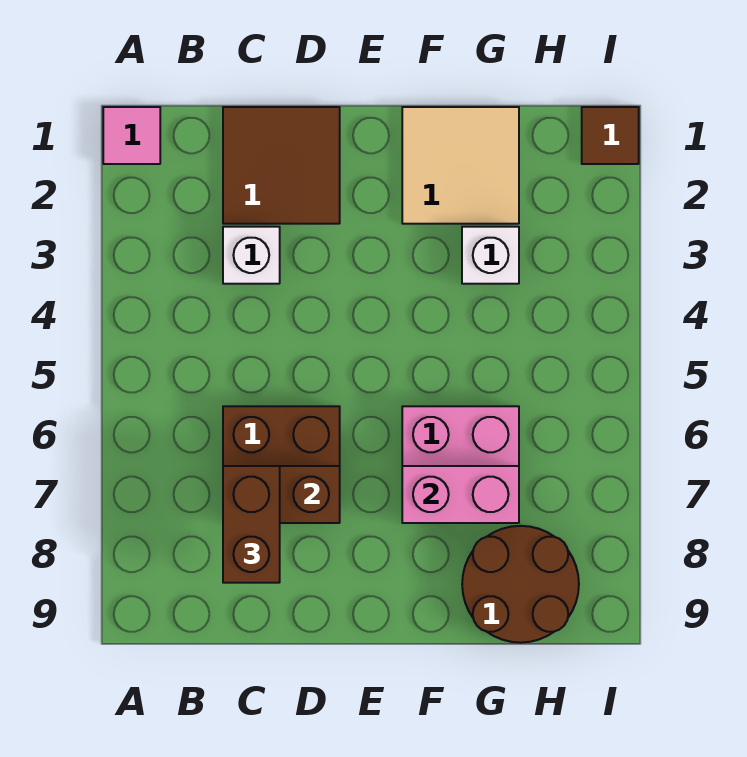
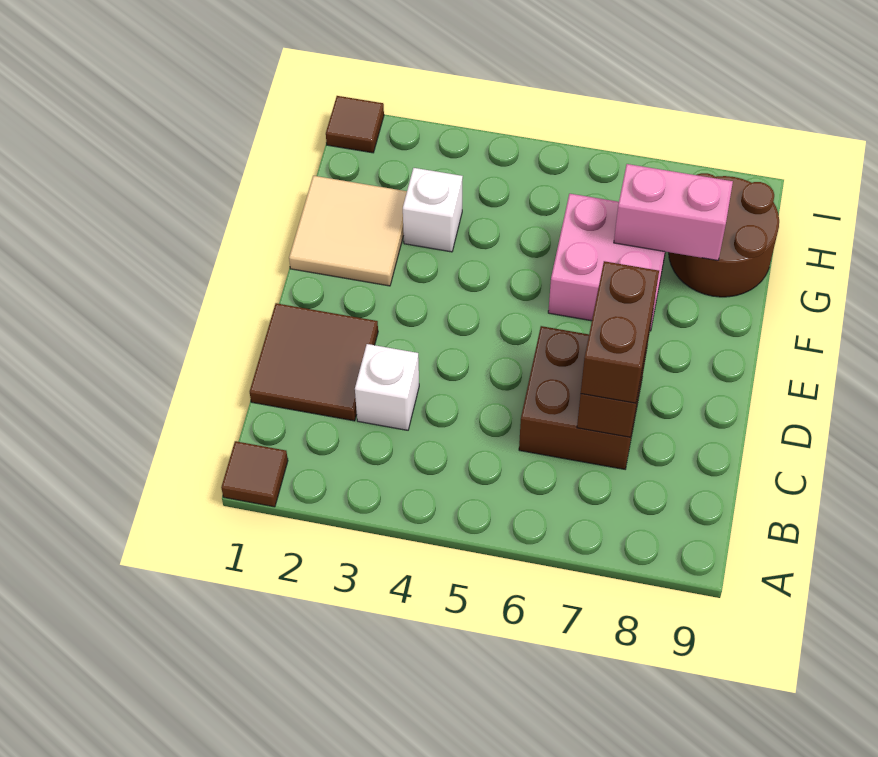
pink 1x1 tile [103,107,160,164] -> brown 1x1 tile [221,441,288,507]
brown 1x2 brick [223,466,280,583] -> brown 1x2 brick turned to [581,261,659,403]
pink 1x2 brick [402,466,519,523] -> pink 1x2 brick turned to [614,164,733,260]

